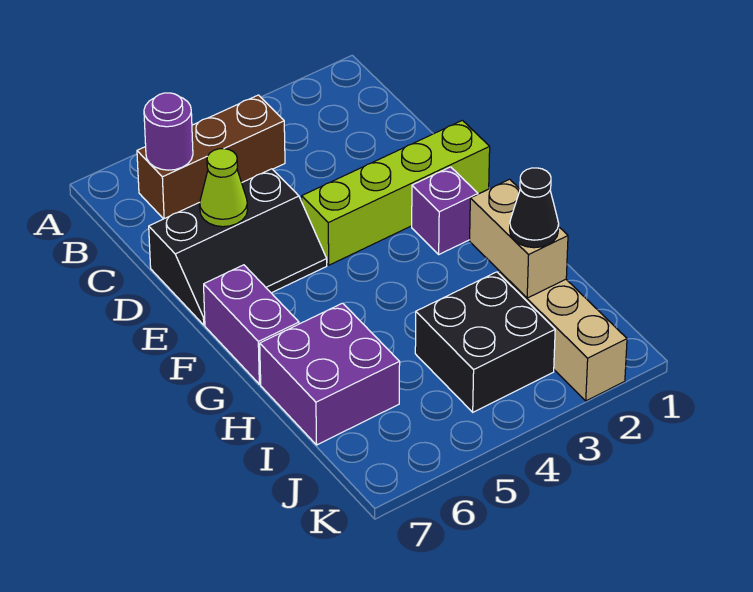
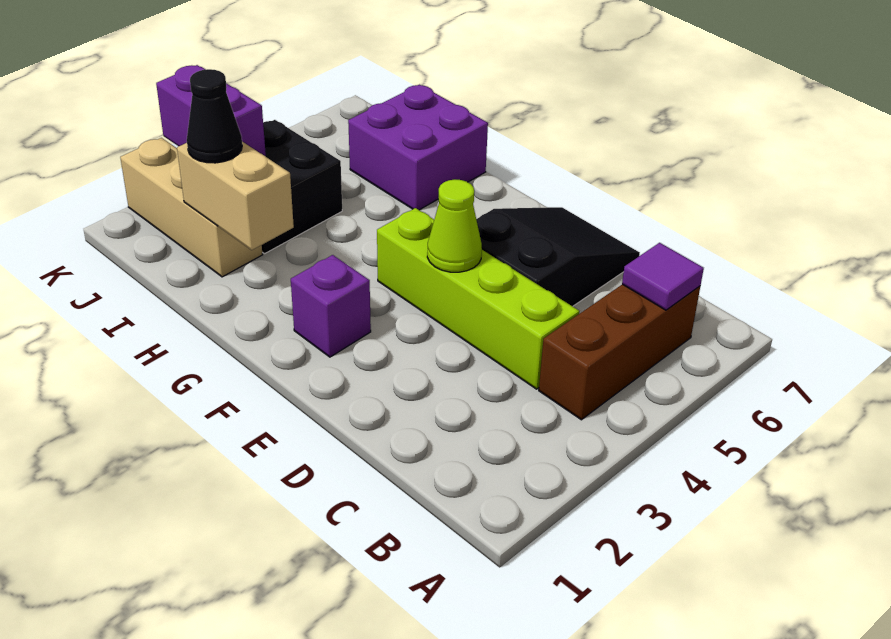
purple 1x1 round brick [144,93,193,170] -> purple 1x1 tile [622,243,704,310]
black 2x3 slope [149,169,327,325] -> black 2x3 slope turned to [476,207,640,306]
lime 1x1 cone [200,149,248,227] -> lime 1x1 cone moved to [427,180,482,272]
lime 1x4 brick [302,120,490,265] -> lime 1x4 brick turned to [377,208,579,389]
purple 1x2 brick [204,265,299,384] -> purple 1x2 brick moved to [156,65,266,156]

